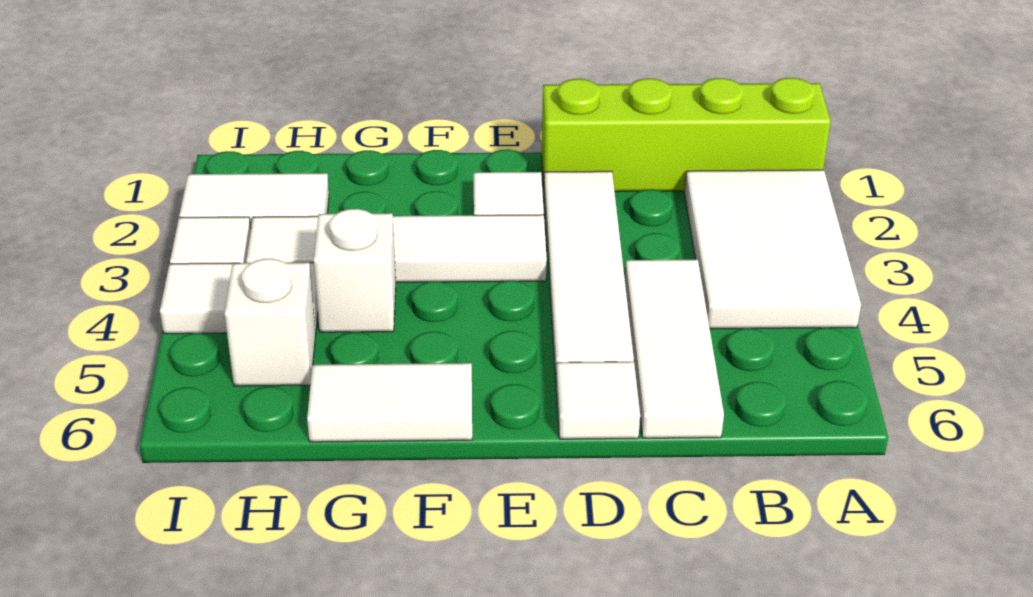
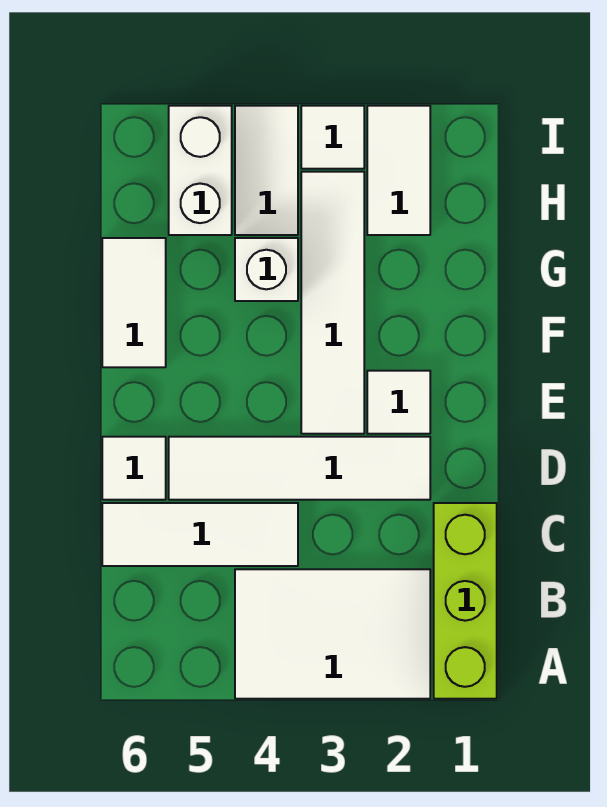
lime 1x4 brick [542,78,831,192] -> lime 1x3 brick [434,503,497,699]
white 1x1 brick [224,259,316,386] -> white 1x2 brick [169,106,232,235]

